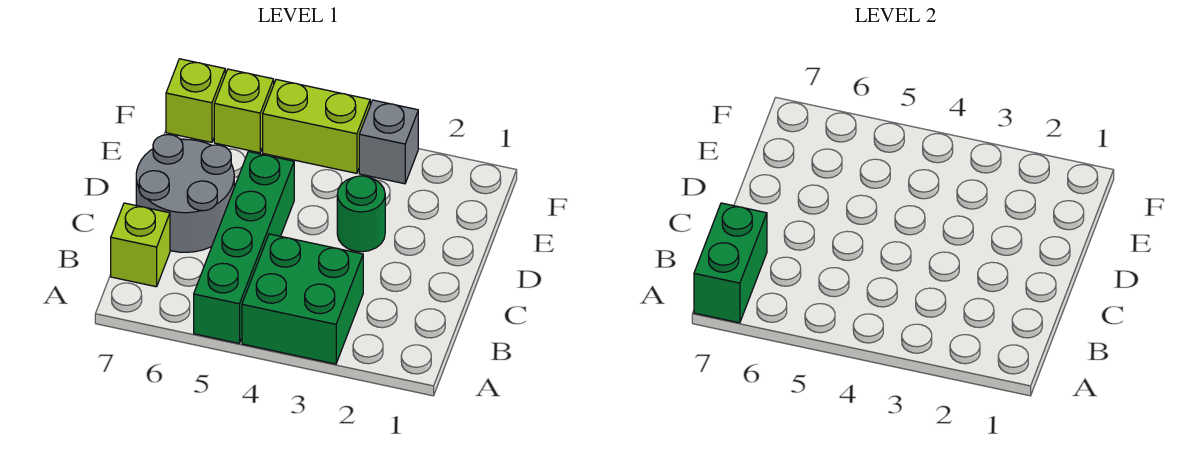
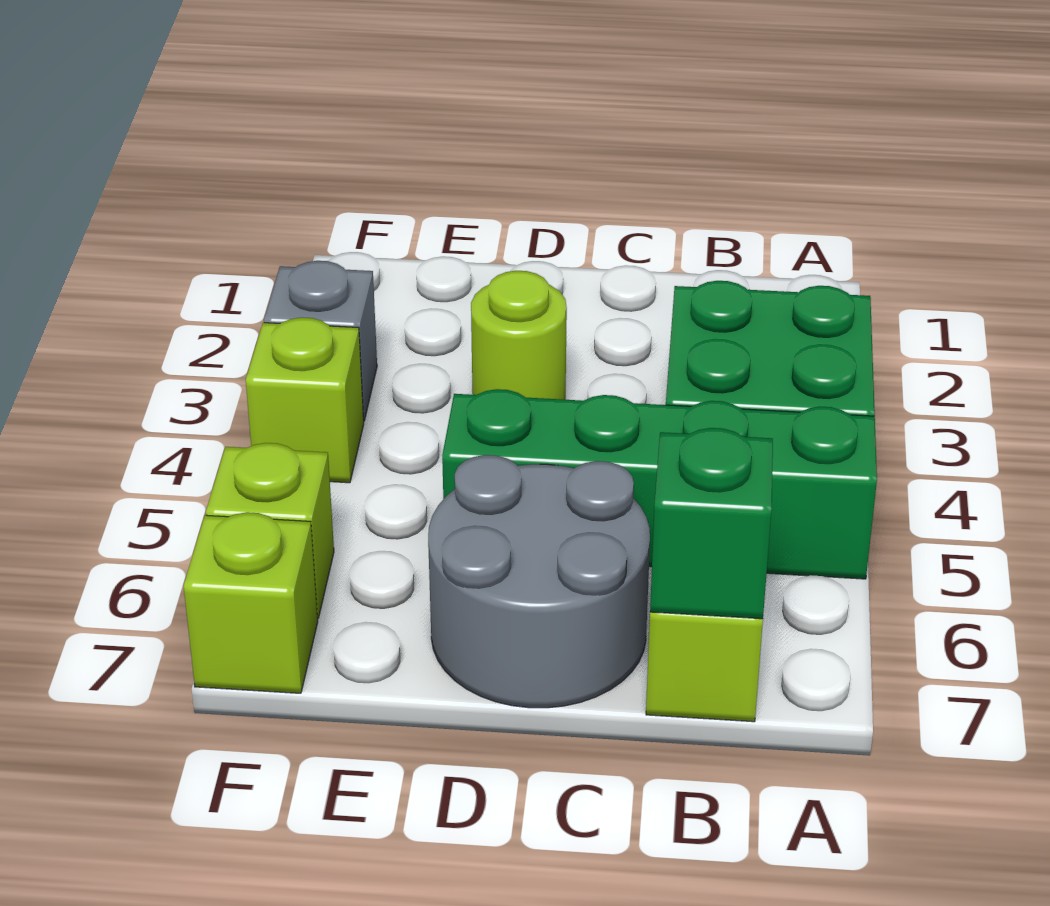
green 1x2 brick [694,203,767,323] -> green 1x1 brick [650,428,773,619]
green 1x1 round brick [337,176,385,252] -> lime 1x1 round brick [471,271,567,400]
lime 1x2 brick [263,79,370,173] -> lime 1x1 brick [246,317,364,483]

